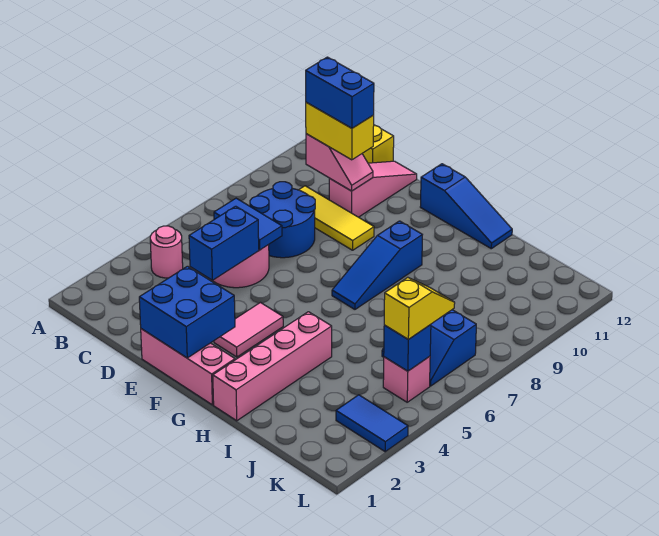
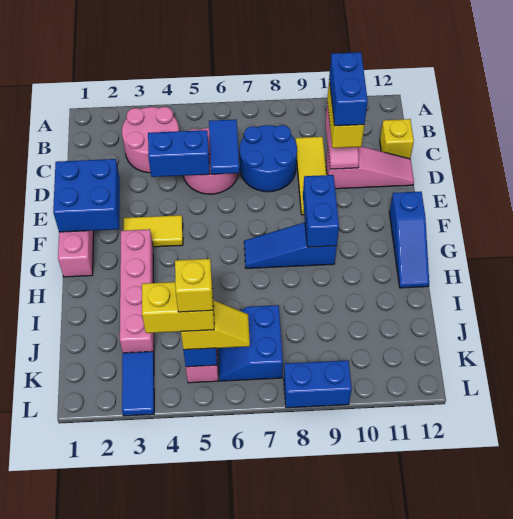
pink 1x1 round brick [150,226,183,278] -> pink 2x2 round brick [122,107,179,173]
pink 1x2 tile [214,303,283,357] -> yellow 1x2 tile [123,215,183,247]
none -> blue 1x2 brick [303,175,339,247]
pink 1x4 brick [213,312,332,421] -> pink 1x4 brick turned to [120,229,154,354]
none -> yellow 1x2 brick [142,282,214,333]
none -> yellow 1x1 brick [175,259,213,312]
none -> blue 1x2 brick [284,360,352,408]

